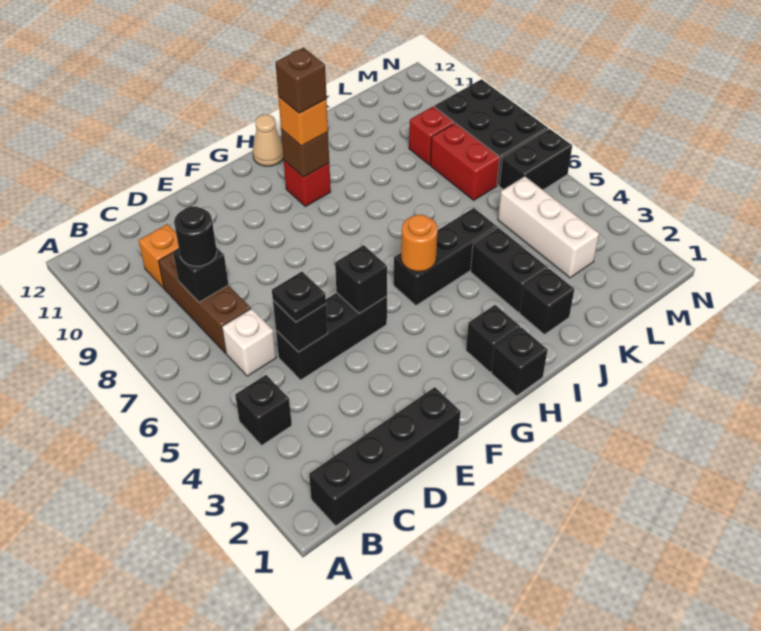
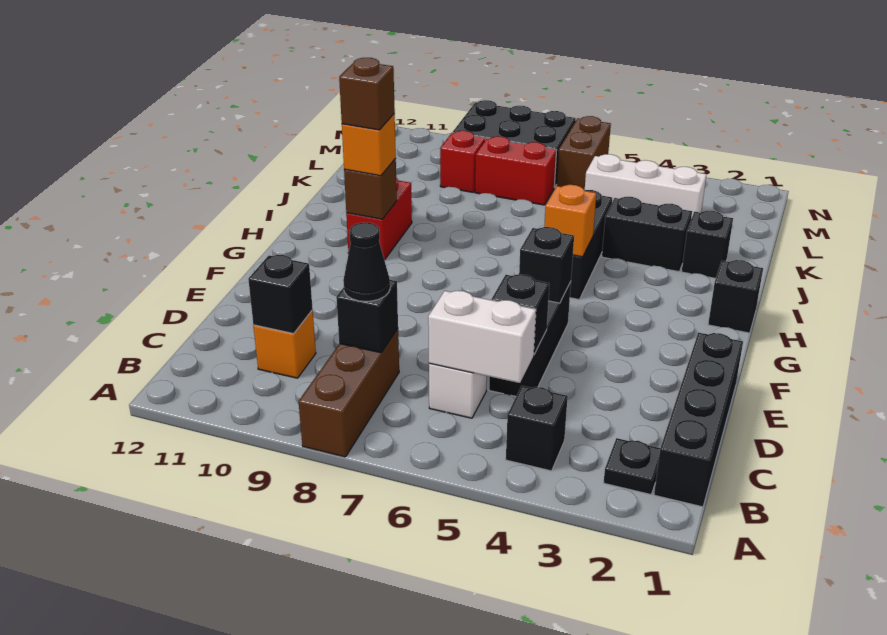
none -> white 1x2 brick [428,291,536,383]
brown 1x3 brick [158,253,251,353] -> brown 1x3 brick turned to [299,329,399,457]
black 1x1 round brick [174,206,217,266] -> black 1x1 cone [343,222,390,302]
black 1x1 plate [272,272,326,322] -> black 1x1 plate moved to [604,438,660,494]
black 1x1 brick [466,305,520,372] -> black 1x1 brick moved to [248,255,313,334]
orange 1x1 round brick [401,215,438,271] -> orange 1x1 brick [544,185,596,257]
red 1x1 brick [284,161,331,207] -> red 1x2 brick [346,178,412,260]
tan 1x1 cone [253,115,283,166] -> none
black 1x2 brick [499,129,572,190] -> brown 1x2 brick [557,116,611,190]

